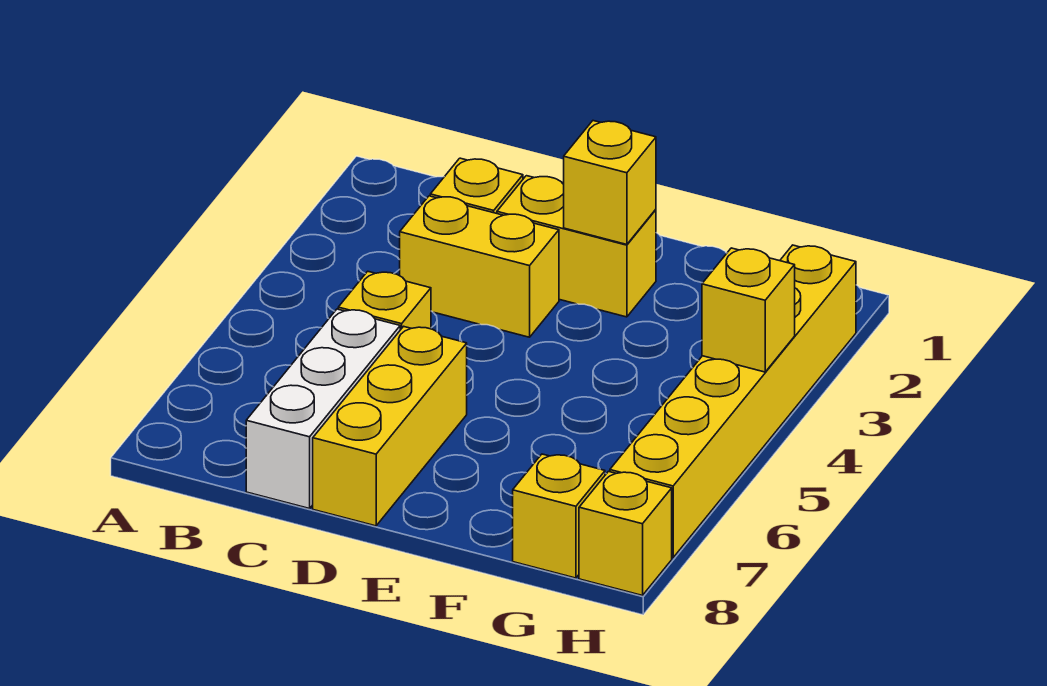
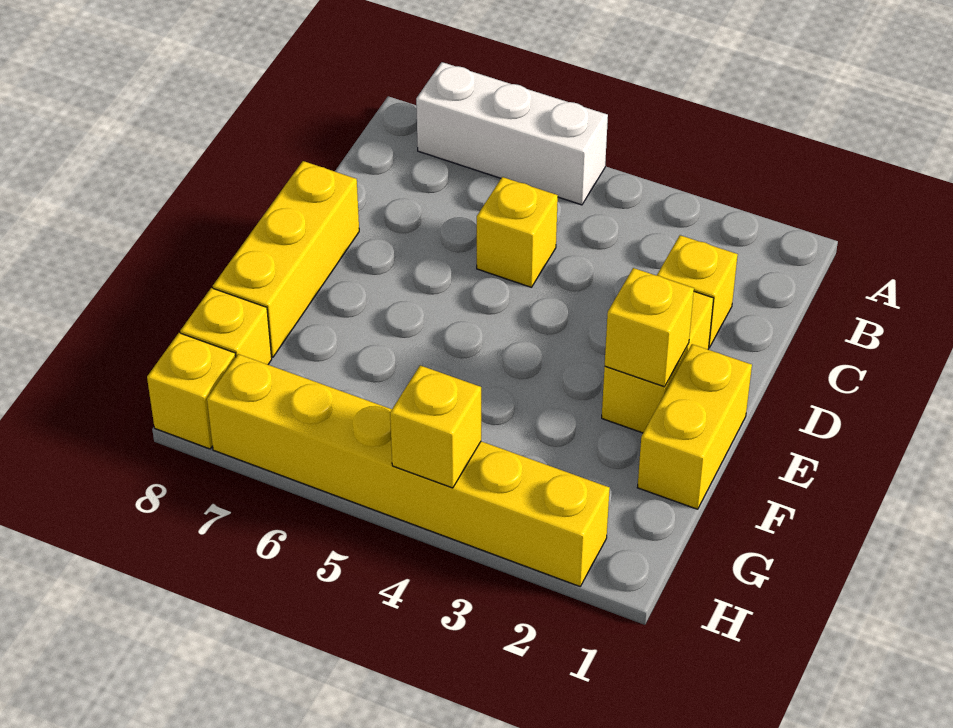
yellow 1x2 brick [400,196,559,337] -> yellow 1x2 brick moved to [637,344,752,509]
white 1x3 brick [246,309,400,509] -> white 1x3 brick moved to [416,62,608,205]
yellow 1x3 brick [313,326,467,526] -> yellow 1x3 brick turned to [213,161,359,357]

